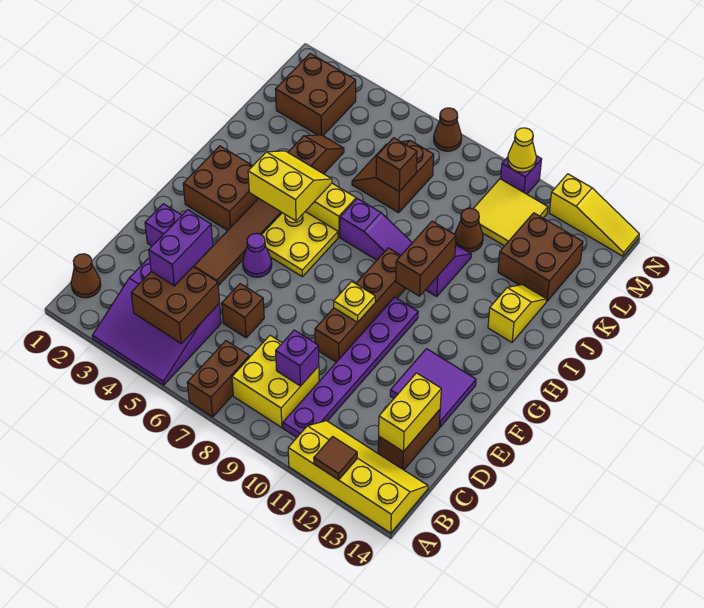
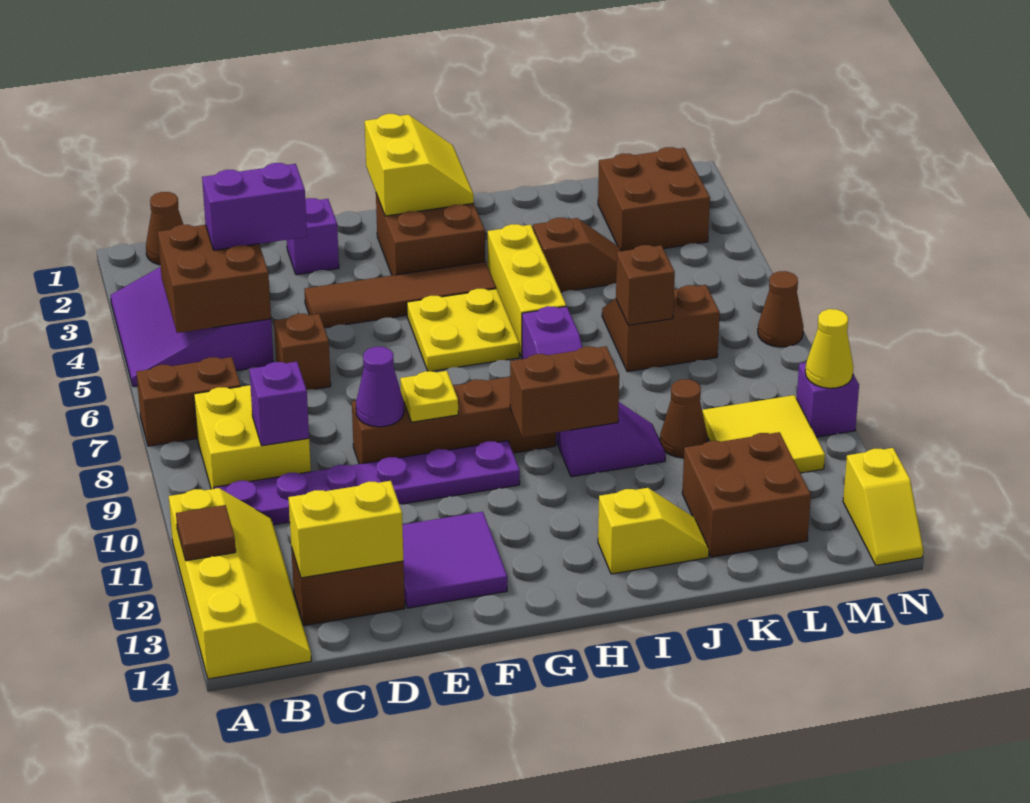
purple 1x1 cone [243,233,272,277] -> purple 1x1 cone moved to [356,347,404,427]
yellow 2x2 slope [248,151,332,221] -> yellow 2x2 slope moved to [365,114,474,216]
yellow 1x3 slope [549,174,639,256] -> yellow 1x2 slope [843,448,923,565]

